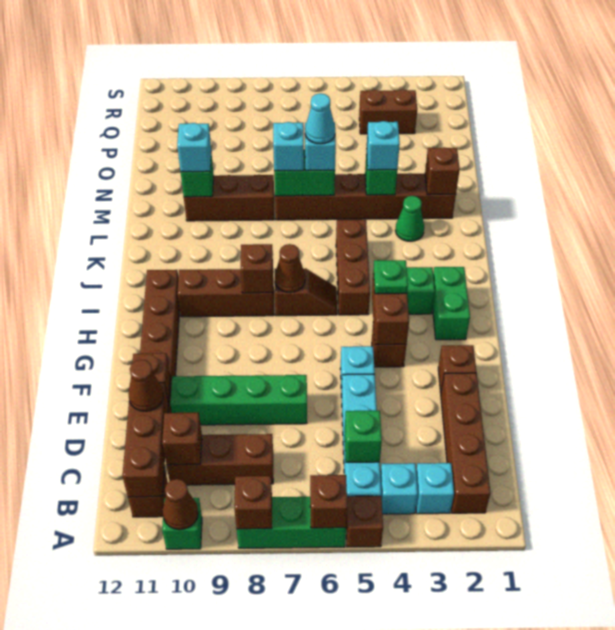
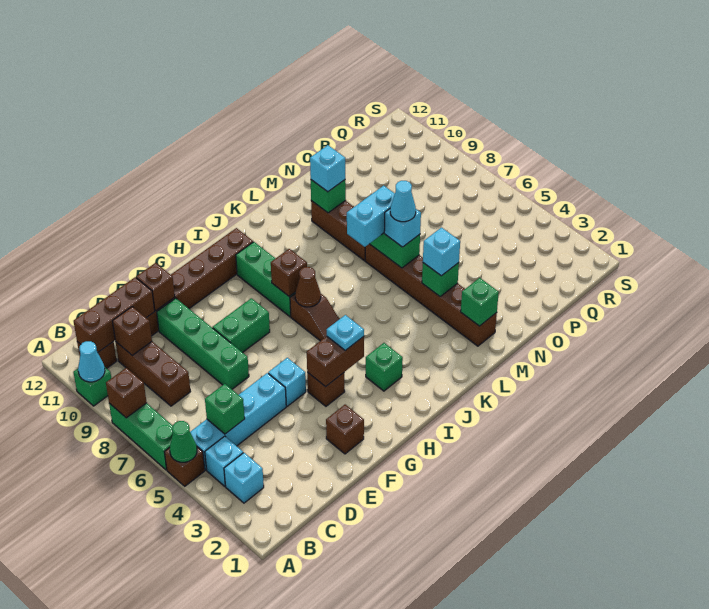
brown 1x1 brick [310,475,347,528] -> none
brown 1x1 cone [163,479,198,530] -> cyan 1x1 cone [78,341,105,382]
brown 1x4 brick [441,373,491,513] -> none
brown 1x1 cone [128,360,164,411] -> none
green 1x2 brick [433,267,470,340] -> green 1x2 brick moved to [213,298,270,353]
green 1x1 plate [374,260,408,294] -> cyan 1x1 plate [327,315,364,350]
brown 1x3 brick [336,220,370,315] -> none
brown 1x3 brick [177,269,274,317] -> green 1x3 brick [236,242,295,317]
green 1x1 cone [395,196,424,241] -> green 1x1 cone moved to [170,421,197,462]
brown 1x1 brick [425,147,460,195] -> green 1x1 brick [461,278,499,326]
cyan 1x1 brick [273,122,304,171] -> cyan 1x2 brick [347,186,395,247]
brown 1x2 brick [359,90,417,134] -> none

